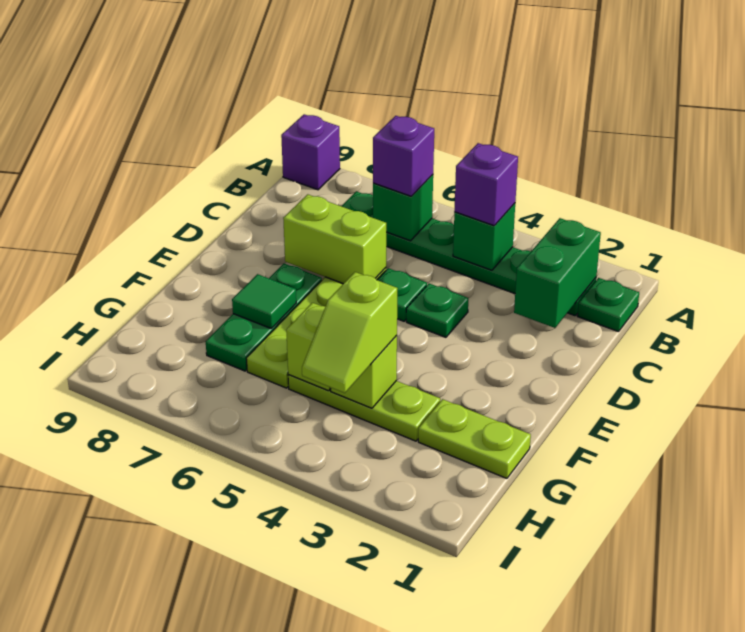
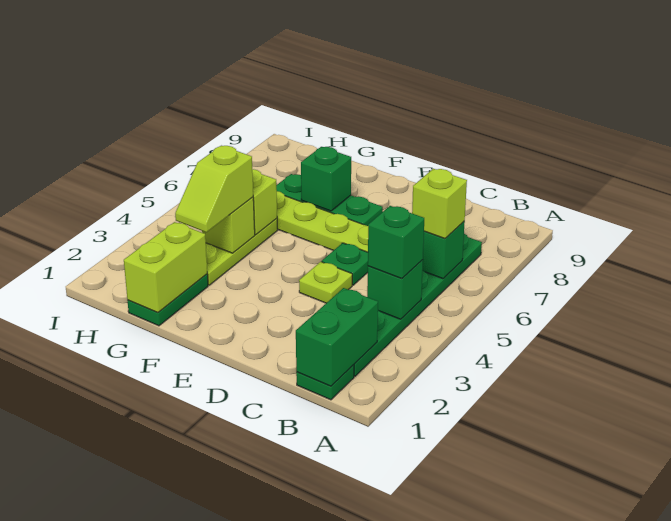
purple 1x1 brick [281,114,340,190] -> none
green 1x2 brick [514,218,601,328] -> green 1x2 brick turned to [296,288,378,386]
purple 1x1 brick [454,143,518,226] -> green 1x1 brick [368,206,424,279]
purple 1x1 brick [373,116,434,196] -> lime 1x1 brick [412,169,467,239]
green 1x1 plate [406,283,468,337] -> lime 1x1 plate [299,262,352,303]
lime 1x2 brick [283,194,386,284] -> lime 1x2 brick moved to [124,222,207,313]
green 1x1 tile [232,274,296,328] -> green 1x1 brick [301,147,351,211]
lime 1x2 plate [418,399,531,478] -> green 1x2 plate [127,274,208,326]
lime 1x2 slope [302,272,398,393] -> lime 1x2 slope turned to [175,146,253,232]

